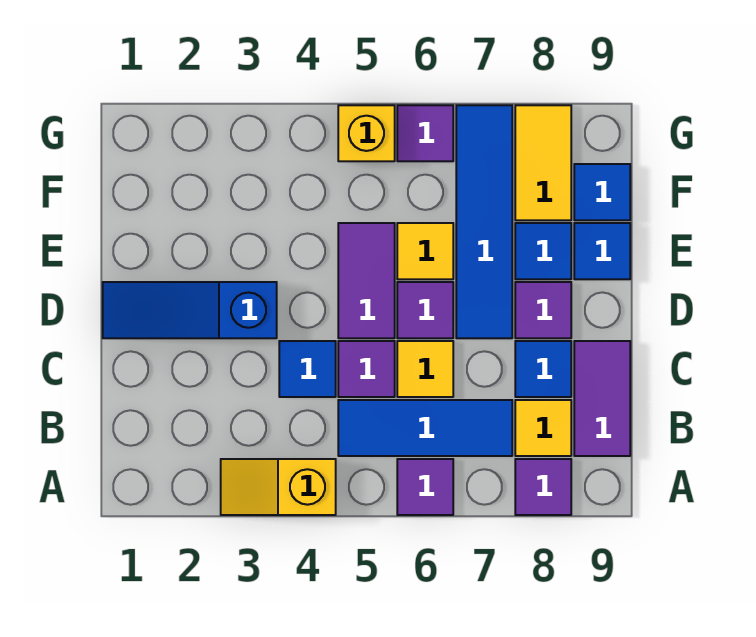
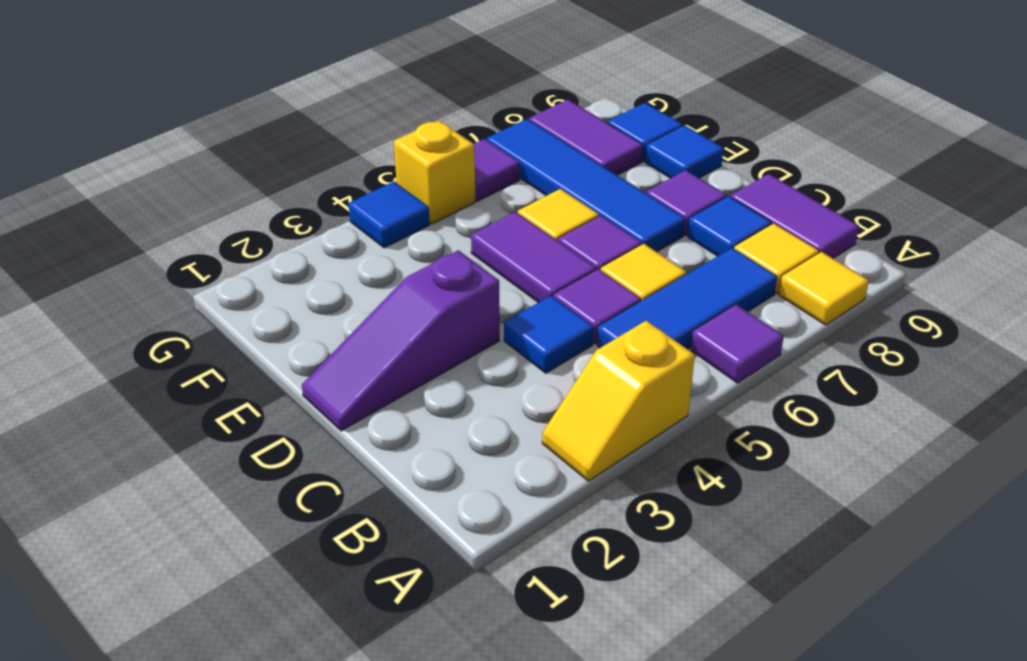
purple 1x1 tile [515,459,571,515] -> yellow 1x1 tile [779,252,869,325]
blue 1x3 slope [103,282,277,338] -> purple 1x3 slope [302,250,500,431]
blue 1x1 tile [515,223,571,279] -> blue 1x1 tile moved to [349,182,430,248]
yellow 1x2 tile [515,105,571,220] -> purple 1x2 tile [529,100,643,175]

